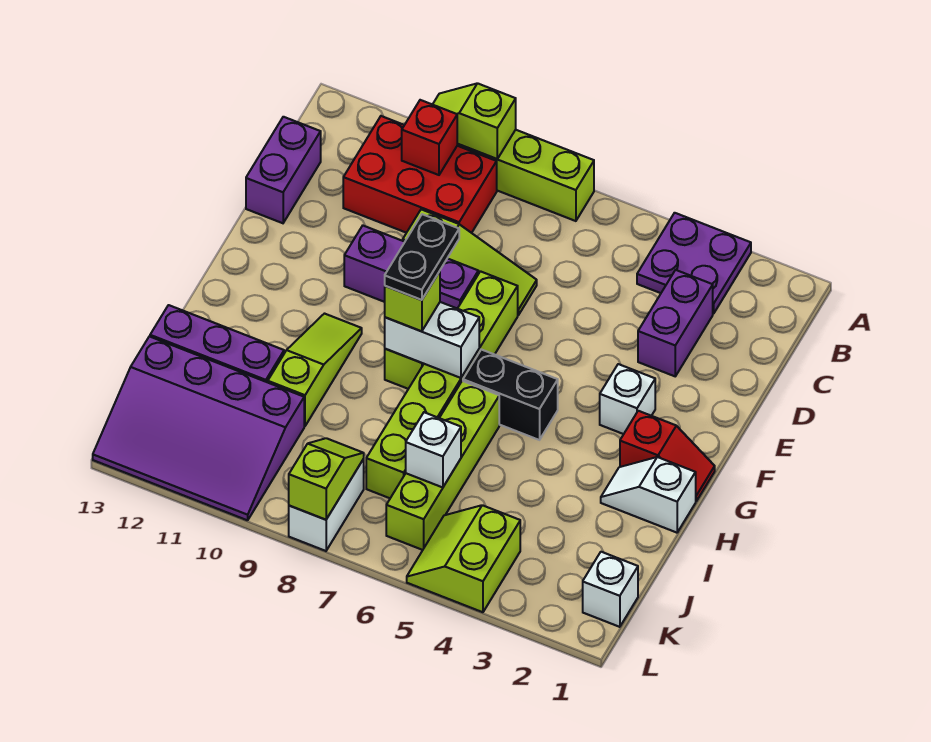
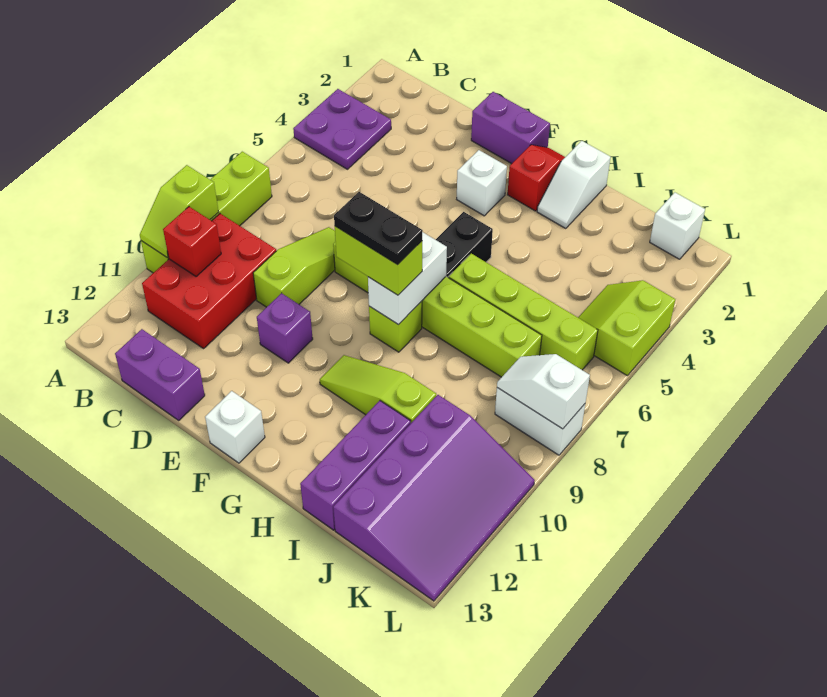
purple 1x2 brick [638,270,713,376] -> purple 1x2 brick moved to [471,92,550,164]
purple 1x3 brick [344,226,478,309] -> purple 1x1 brick [257,293,313,363]
lime 1x1 brick [385,271,440,331] -> lime 1x2 brick [335,226,422,295]
white 1x1 brick [406,412,461,488] -> white 1x1 brick moved to [205,391,265,463]
lime 2x2 slope [407,505,520,612] -> lime 2x2 slope turned to [578,280,675,375]
lime 1x2 slope [289,438,364,520] -> white 1x2 slope [497,354,590,429]

